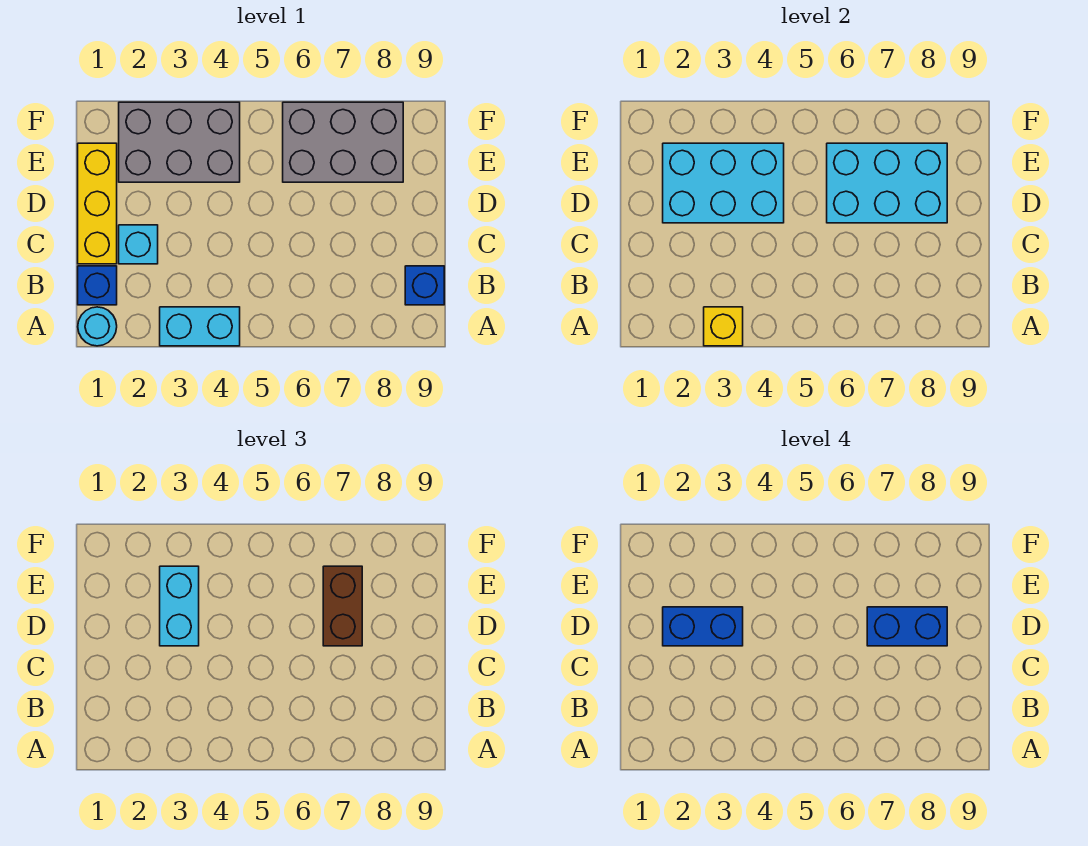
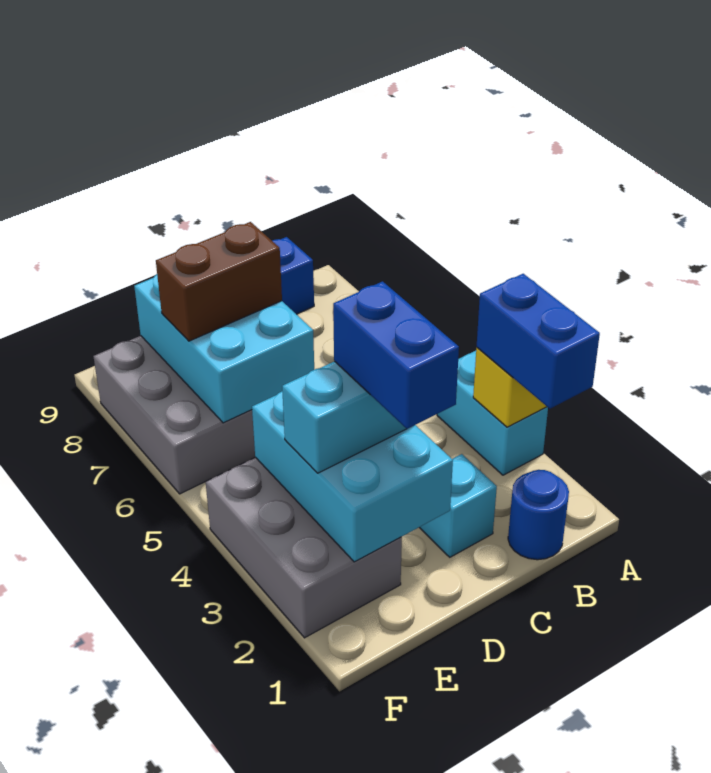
cyan 1x1 round brick [78,307,117,346] -> none
blue 1x1 brick [78,266,117,305] -> blue 1x1 round brick [508,470,569,560]
yellow 1x3 brick [78,143,117,264] -> none
blue 1x2 brick [867,607,947,646] -> blue 1x2 brick moved to [477,274,600,409]

